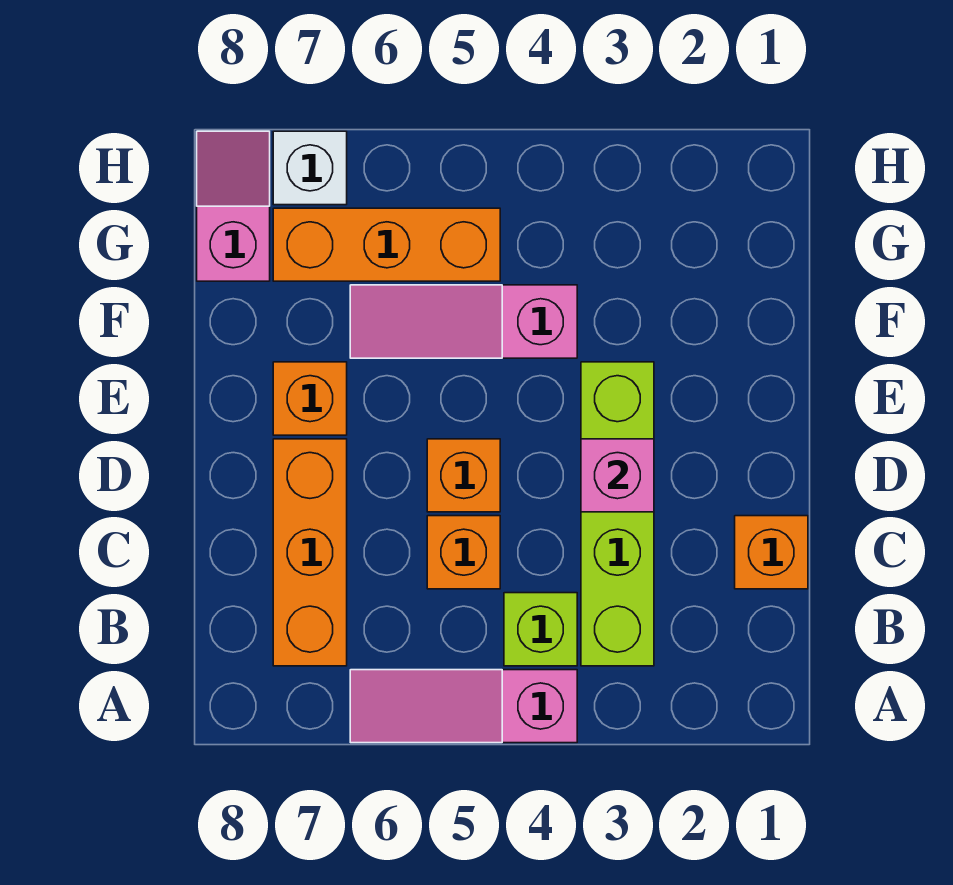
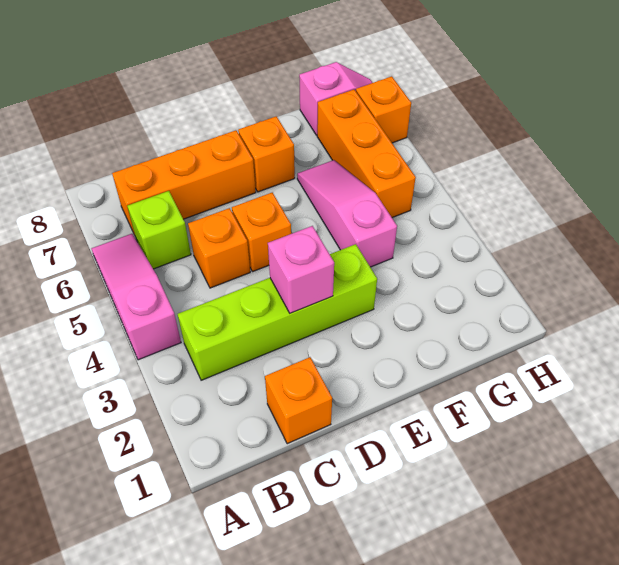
lime 1x1 brick [504,593,577,666] -> lime 1x1 brick moved to [127,191,191,269]
white 1x1 brick [273,131,347,205] -> orange 1x1 brick [356,76,411,143]

